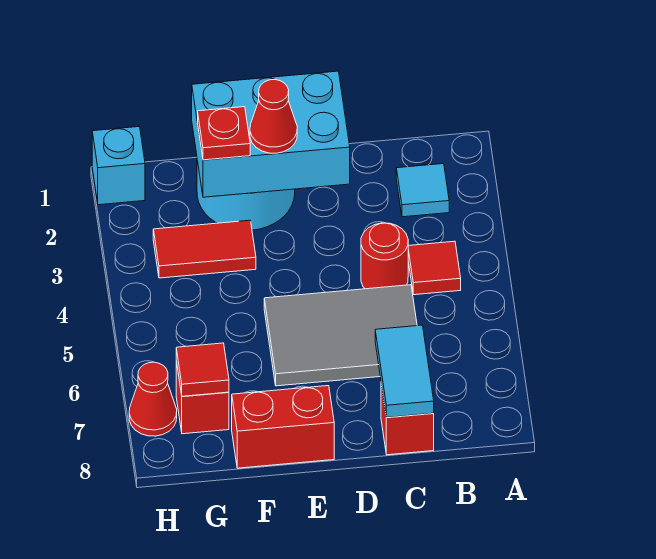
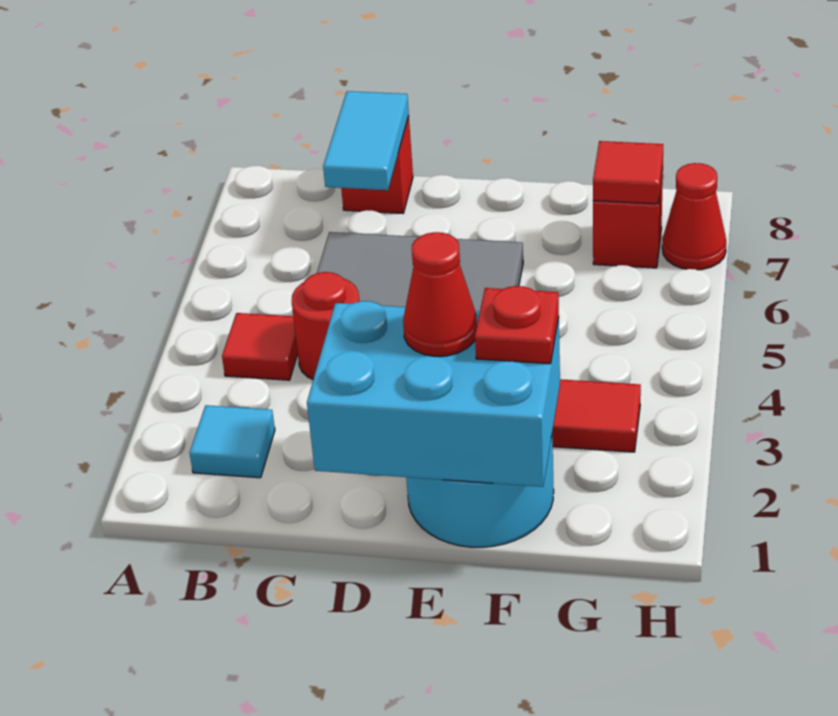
red 1x2 brick [232,386,334,468] -> none
cyan 1x1 brick [92,127,145,205] -> none

